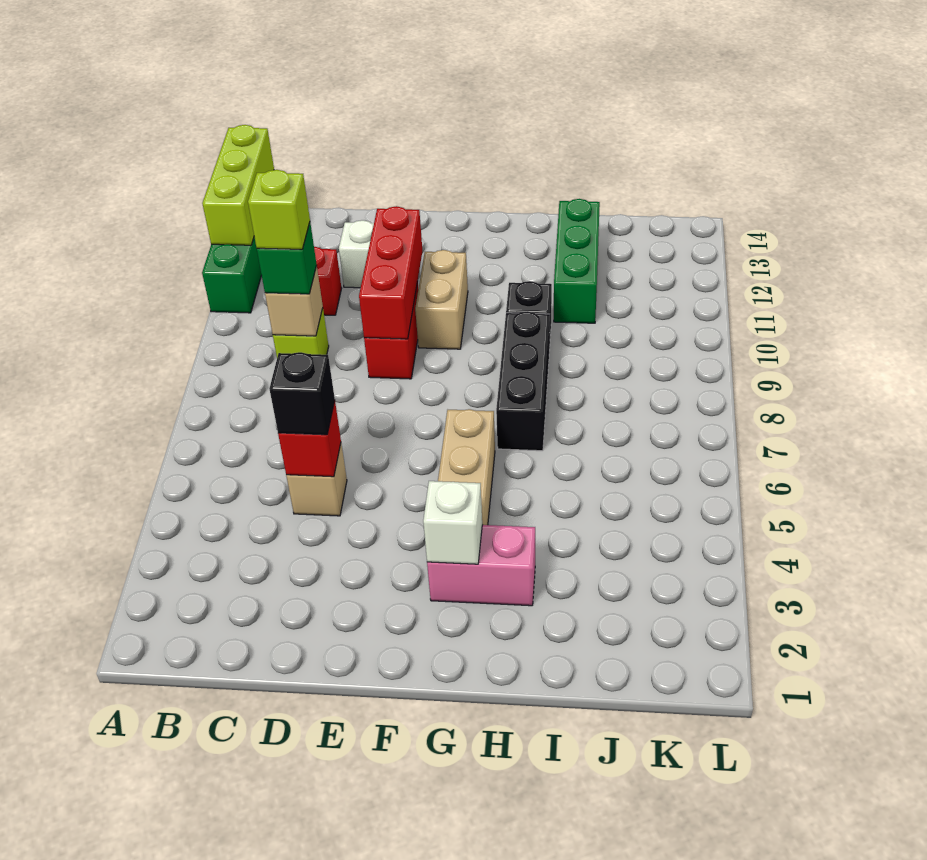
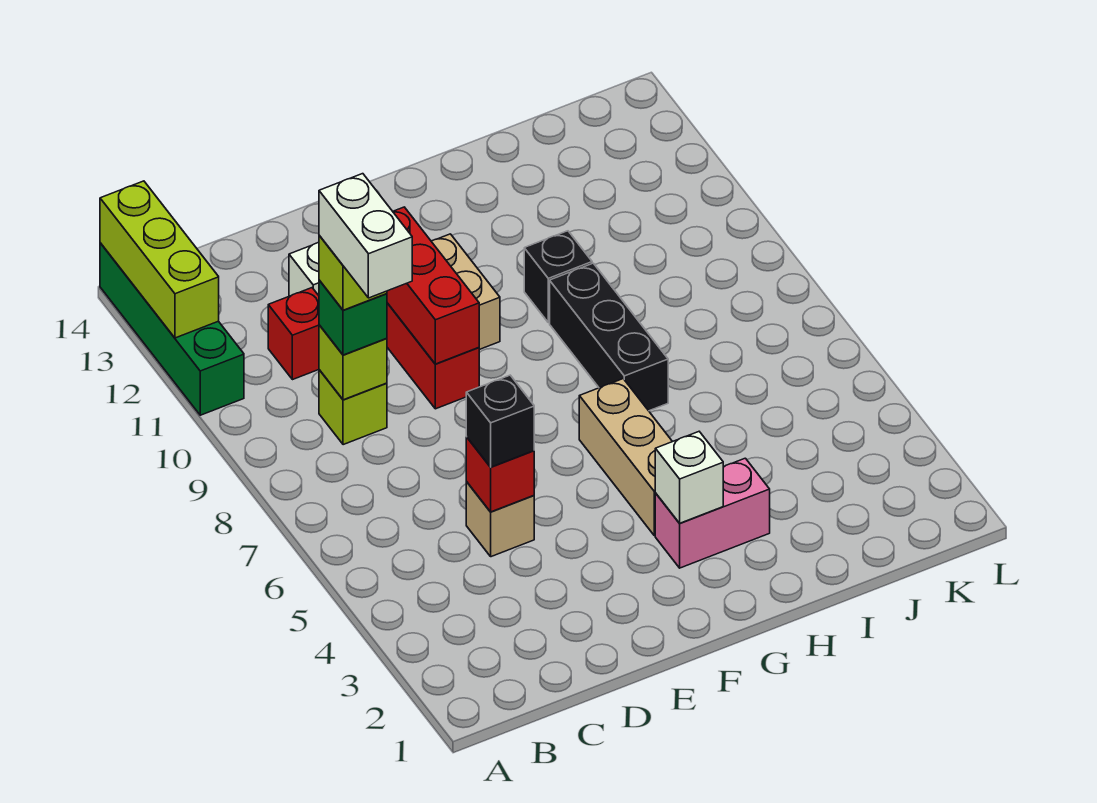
none -> white 1x2 brick [319,174,412,298]
tan 1x1 brick [265,266,323,336] -> lime 1x1 brick [319,325,387,400]
green 1x3 brick [554,199,600,323] -> none

